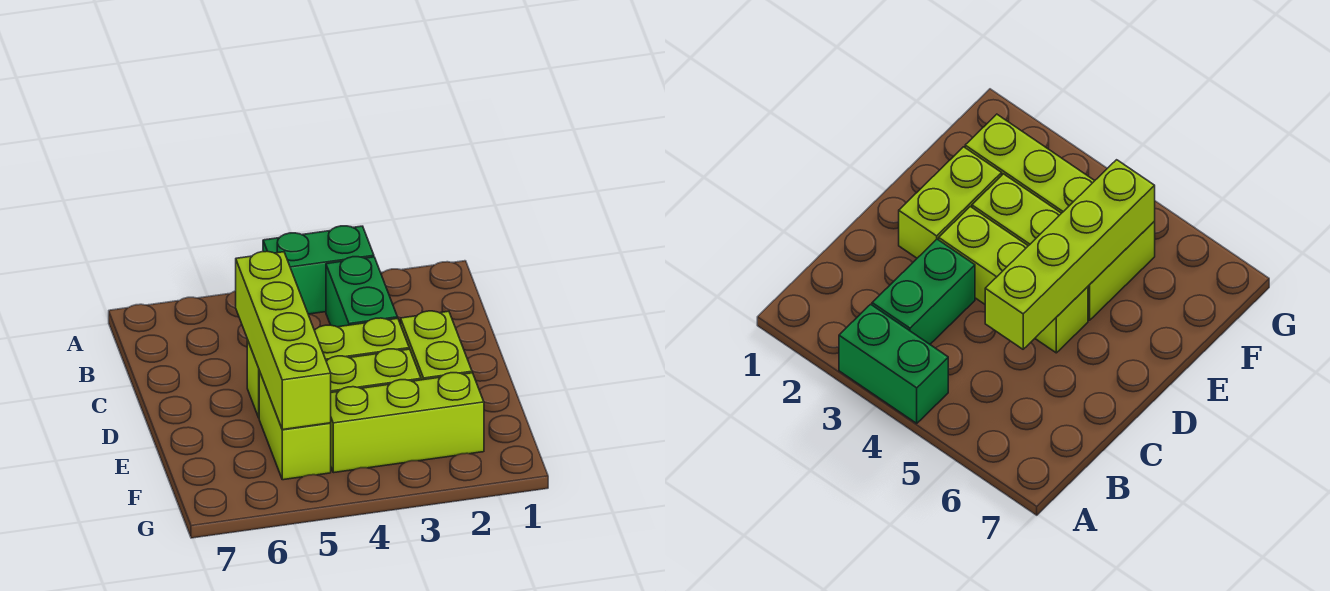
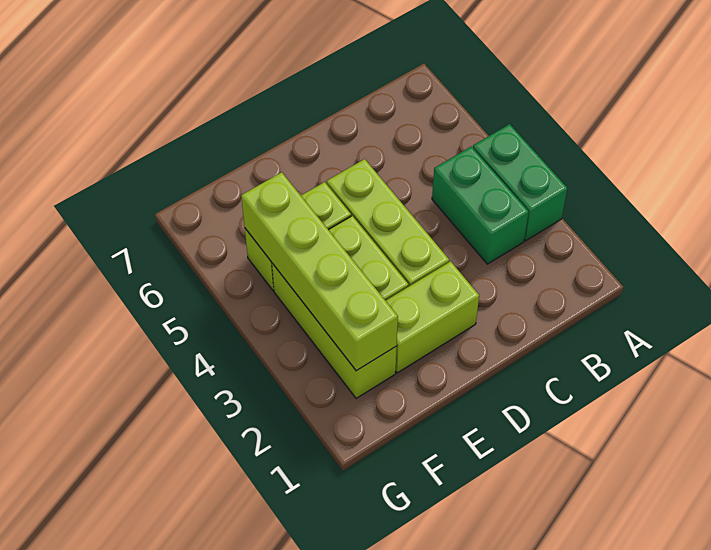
green 1x2 brick [326,257,397,327] -> green 1x2 brick turned to [432,147,529,264]
lime 1x4 brick [236,251,331,430] -> lime 1x4 brick turned to [241,172,398,371]

